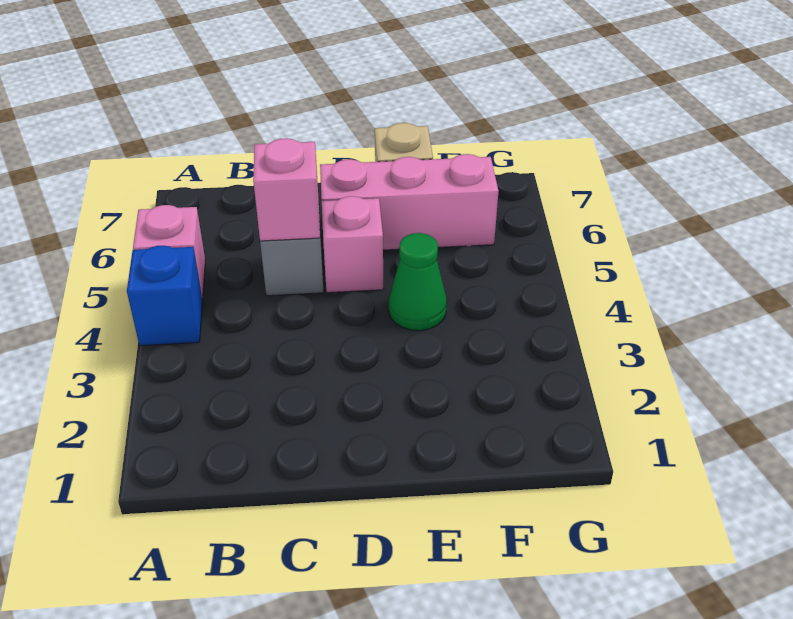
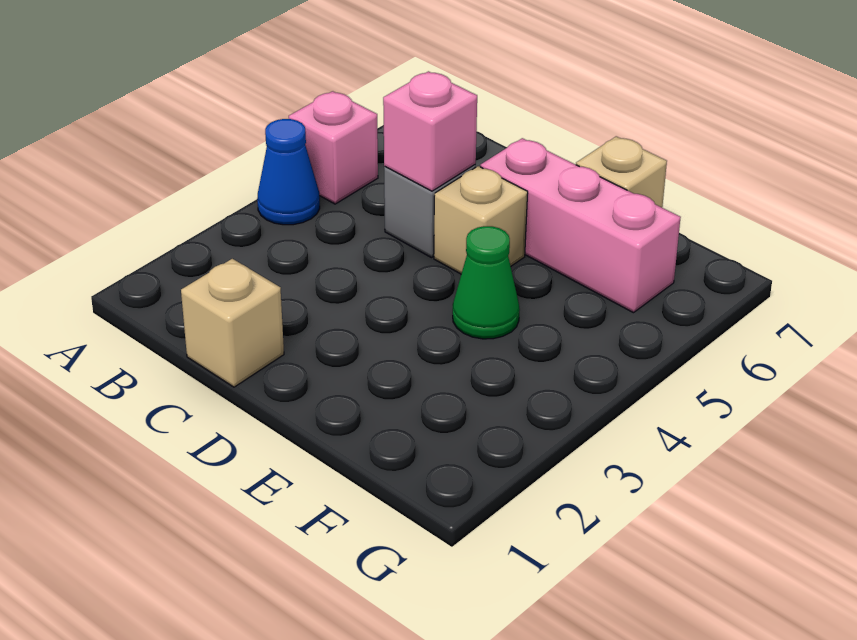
blue 1x1 brick [127,246,203,346] -> blue 1x1 cone [257,119,320,225]
none -> tan 1x1 brick [181,259,284,387]
pink 1x1 brick [322,196,383,293] -> tan 1x1 brick [434,166,528,274]

